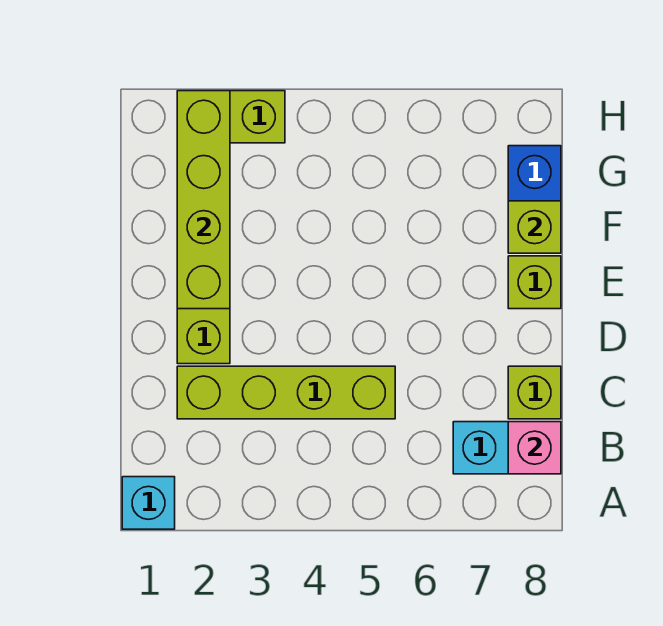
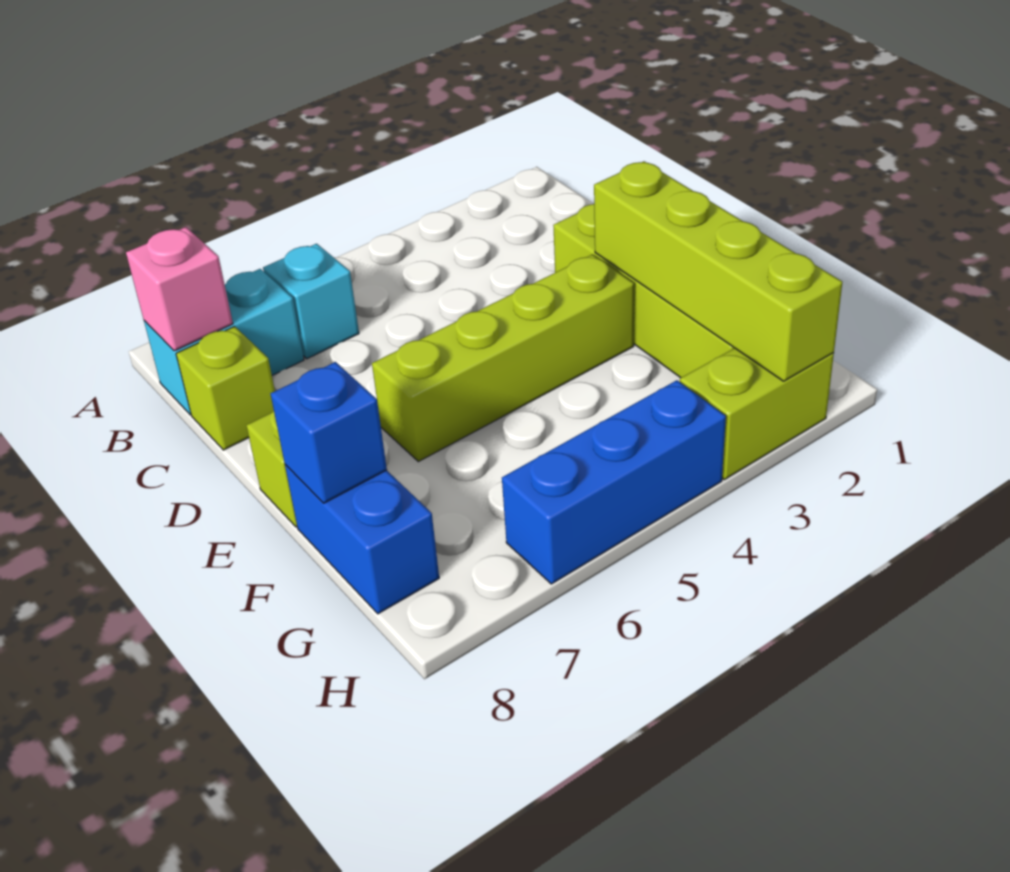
cyan 1x1 brick [122,477,175,529] -> cyan 1x1 brick moved to [263,244,359,359]
lime 1x4 brick [177,366,395,419] -> lime 1x4 brick moved to [372,254,634,462]
lime 1x1 brick [508,201,561,253] -> blue 1x1 brick [271,362,387,503]
none -> blue 1x3 brick [502,380,726,584]

